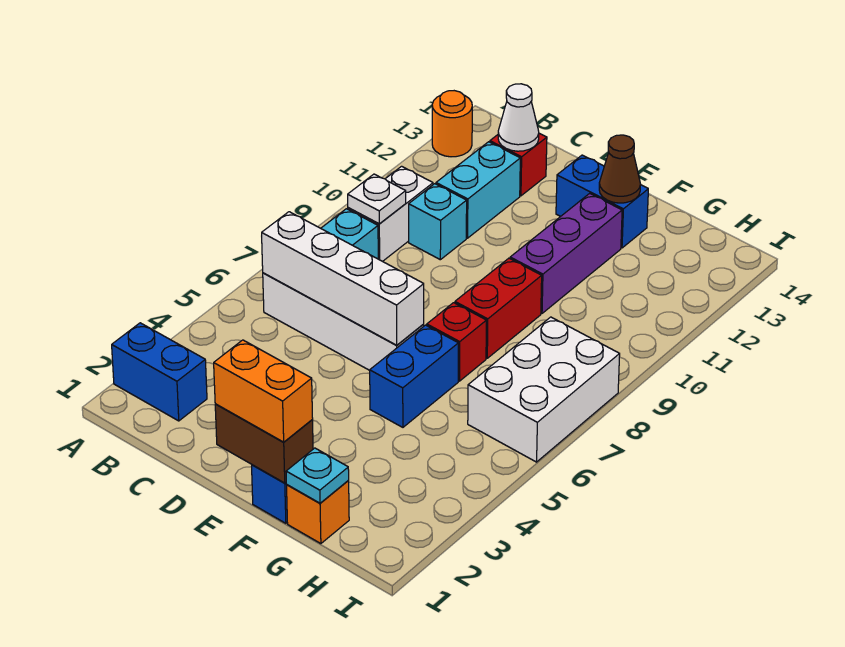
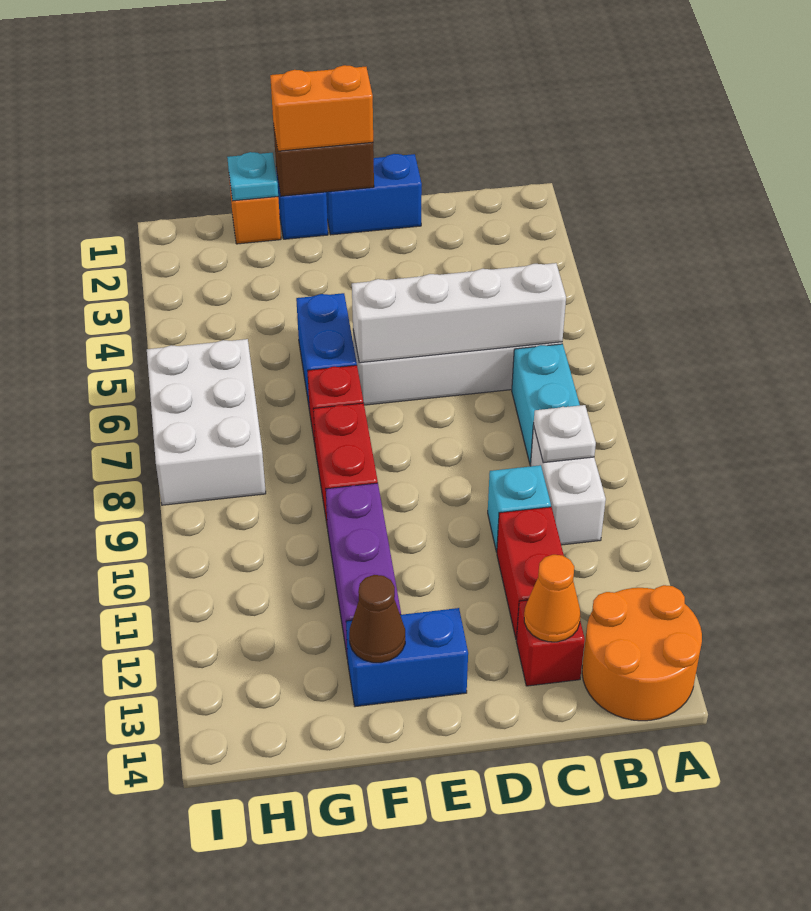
blue 1x2 brick [112,323,207,421] -> blue 1x2 brick moved to [326,154,422,235]
orange 1x1 round brick [432,91,472,157] -> orange 2x2 round brick [582,585,702,721]
cyan 1x2 brick [436,142,520,238] -> red 1x2 brick [497,507,564,640]
white 1x1 cone [498,84,539,151] -> orange 1x1 cone [524,555,580,642]

